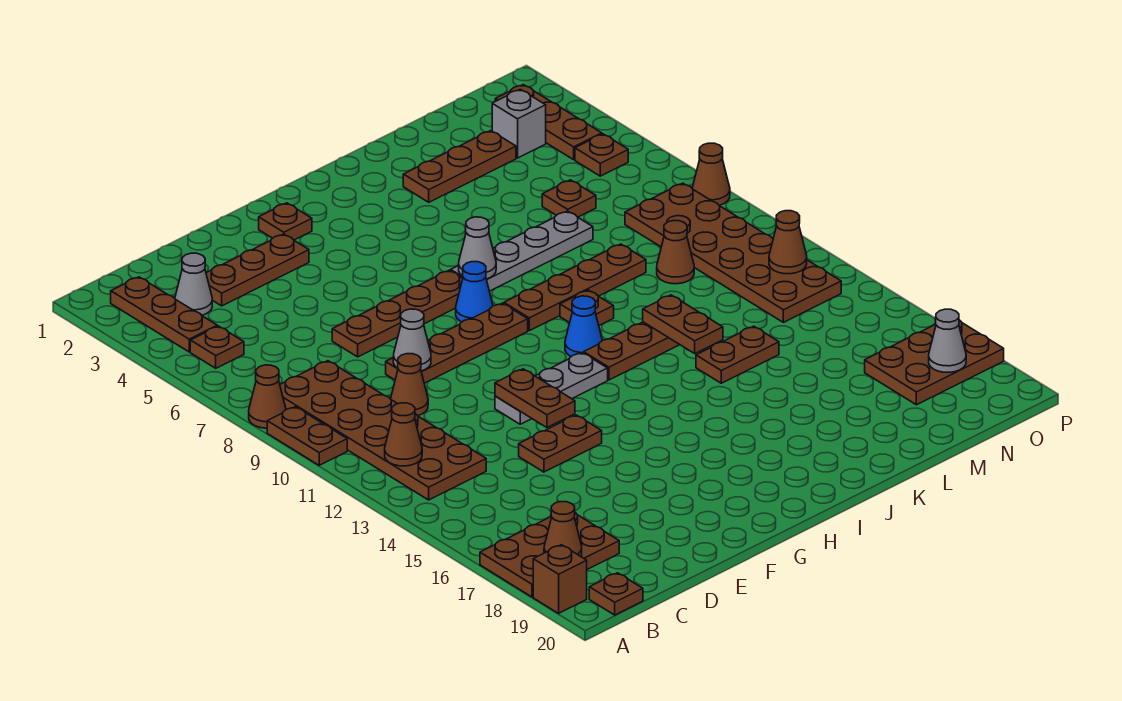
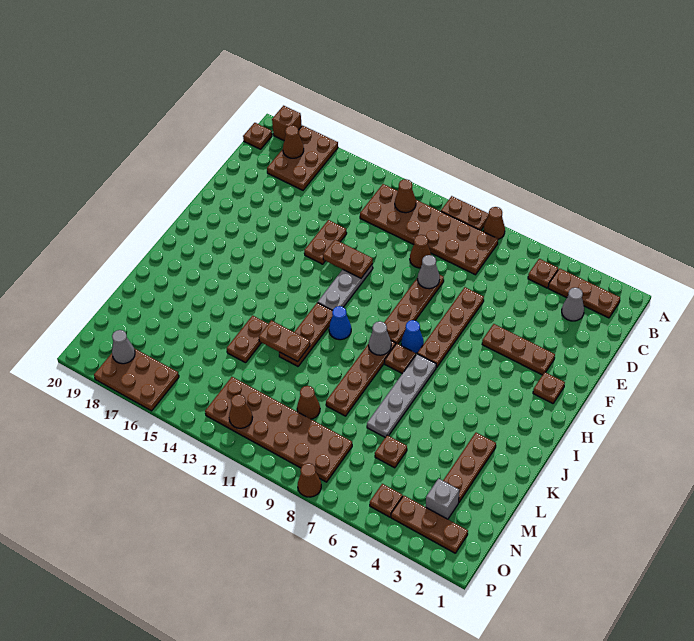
brown 1x3 plate [206,234,309,306] -> brown 1x3 plate turned to [482,324,555,375]
grey 1x1 cone [459,217,496,279] -> grey 1x1 cone moved to [369,321,391,355]
brown 1x1 plate [560,290,614,325] -> brown 1x1 plate moved to [385,343,416,374]
brown 2x3 plate [865,320,1004,405] -> brown 2x3 plate turned to [94,348,179,411]

